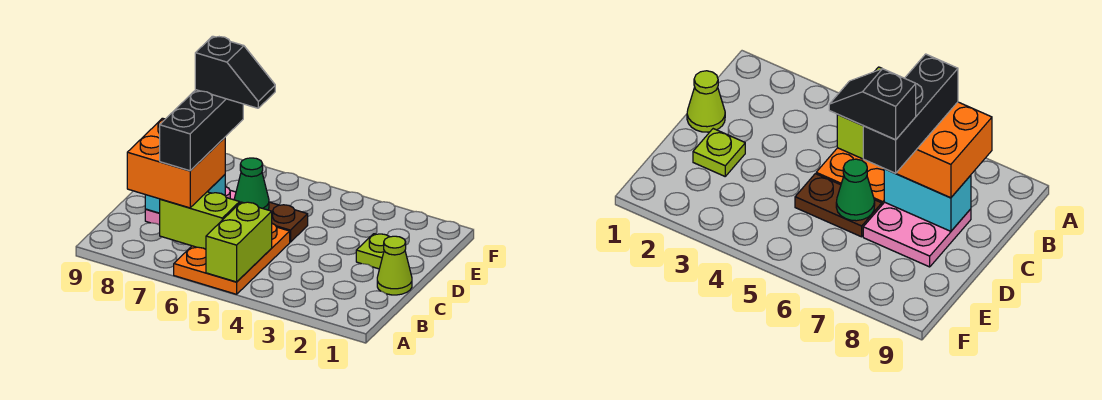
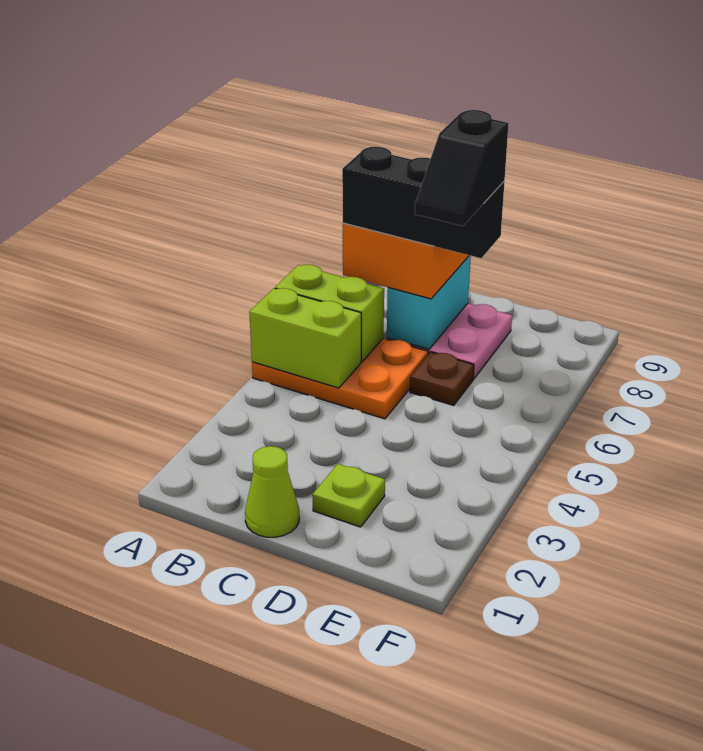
lime 1x2 brick [159,192,240,249] -> lime 1x2 brick turned to [275,265,384,362]
brown 1x2 plate [268,202,308,242] -> brown 1x1 plate [410,352,474,405]
green 1x1 cone [234,158,269,210] -> none

